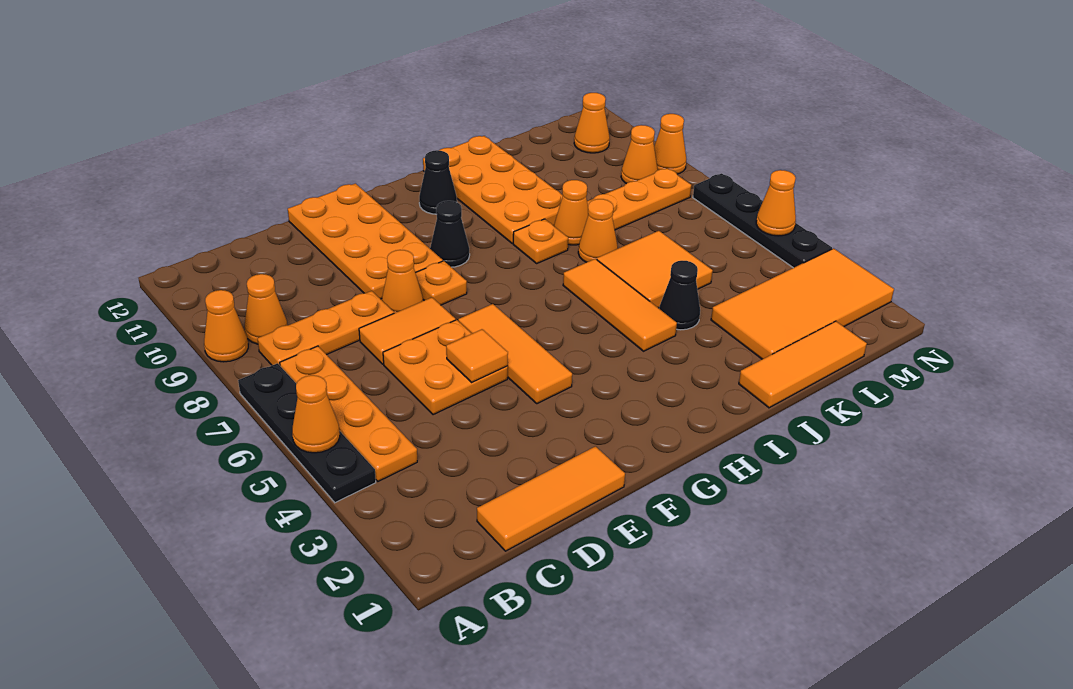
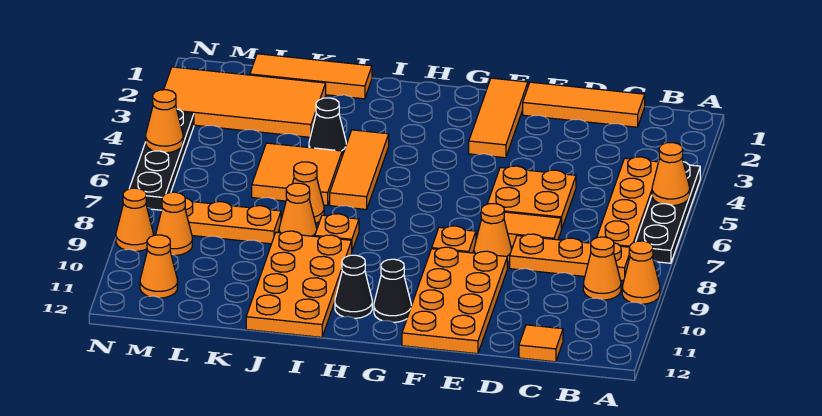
orange 1x1 tile [446,329,508,382] -> orange 1x1 tile moved to [519,325,563,362]
orange 1x3 tile [458,304,572,404] -> orange 1x3 tile moved to [469,78,528,158]
black 1x1 cone [430,201,470,267] -> black 1x1 cone moved to [374,259,411,322]

